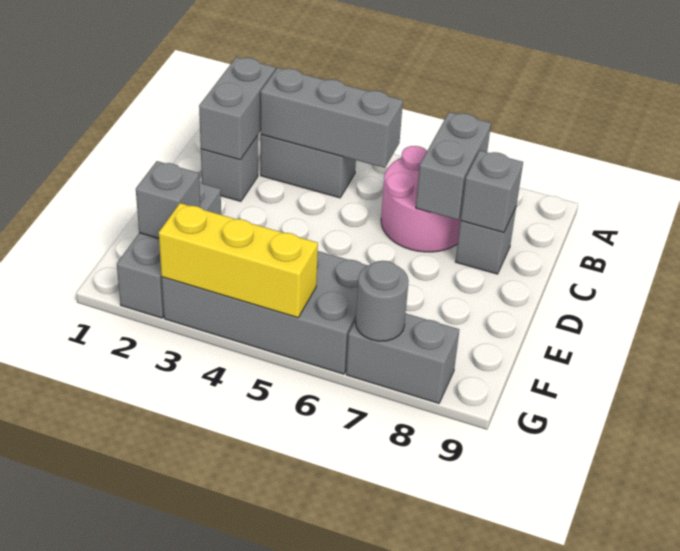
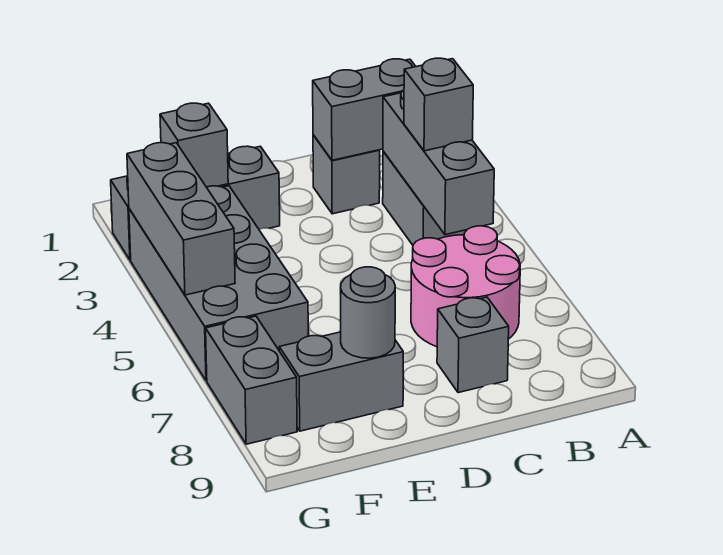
grey 1x2 brick [416,112,491,220] -> grey 1x2 brick moved to [279,332,403,431]
grey 1x1 brick [461,151,523,233] -> grey 1x1 brick moved to [404,58,473,151]
yellow 1x3 brick [159,203,318,318] -> grey 1x3 brick [127,143,235,295]
grey 1x1 round brick [356,261,409,341] -> grey 1x1 round brick moved to [341,267,395,358]

